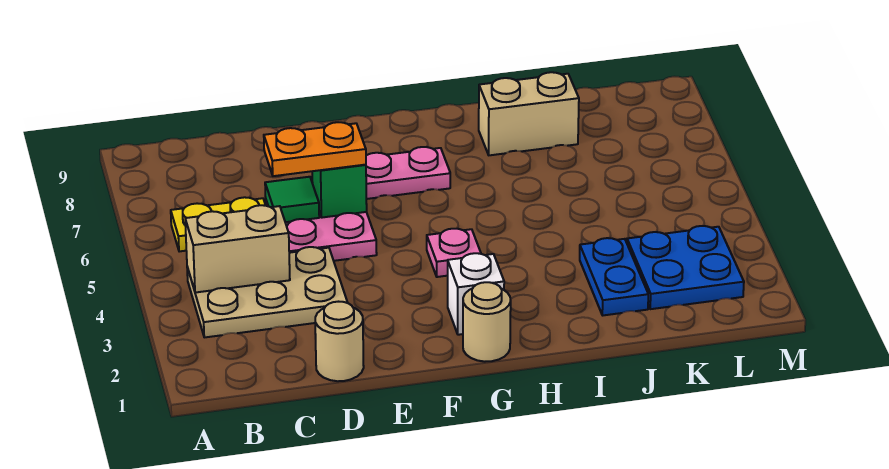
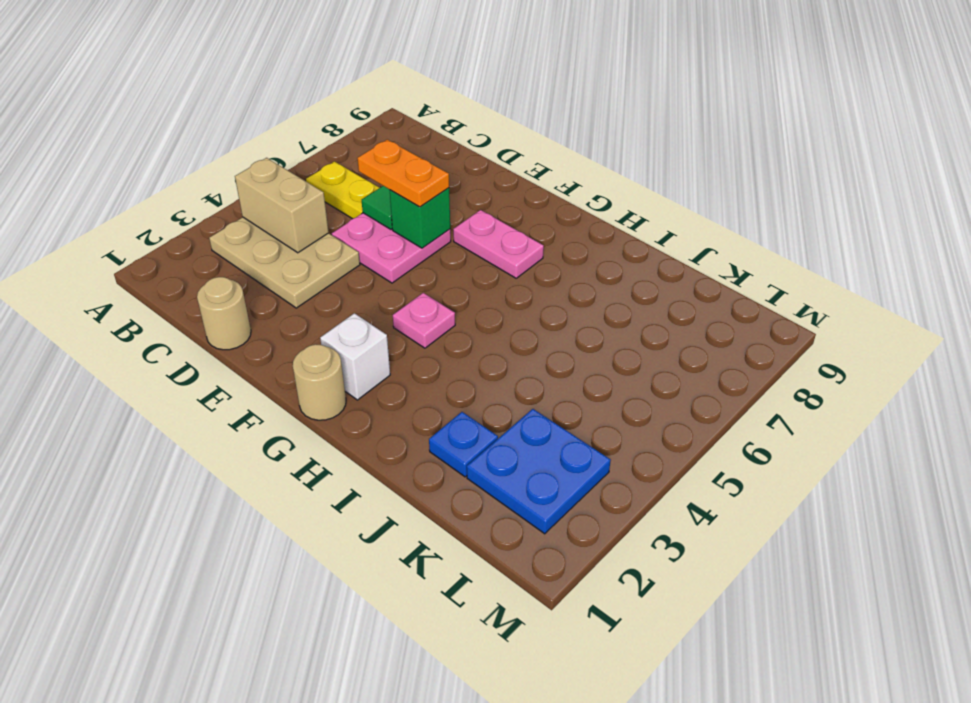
tan 1x2 brick [479,72,579,155] -> none
blue 1x2 plate [580,238,648,315] -> blue 1x1 plate [429,412,498,477]

